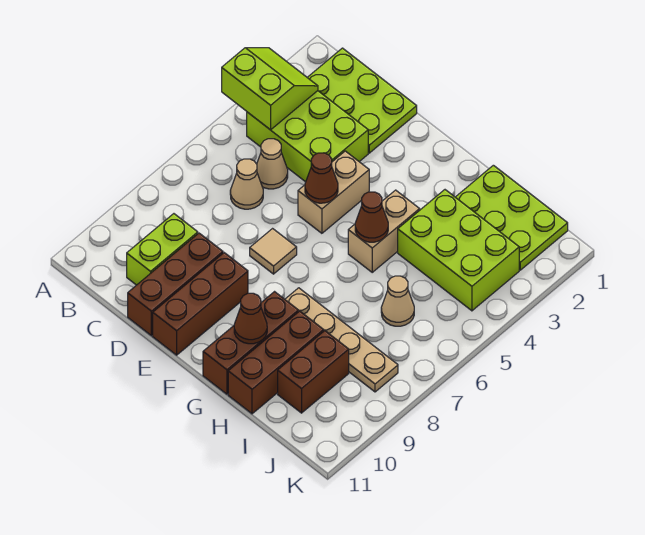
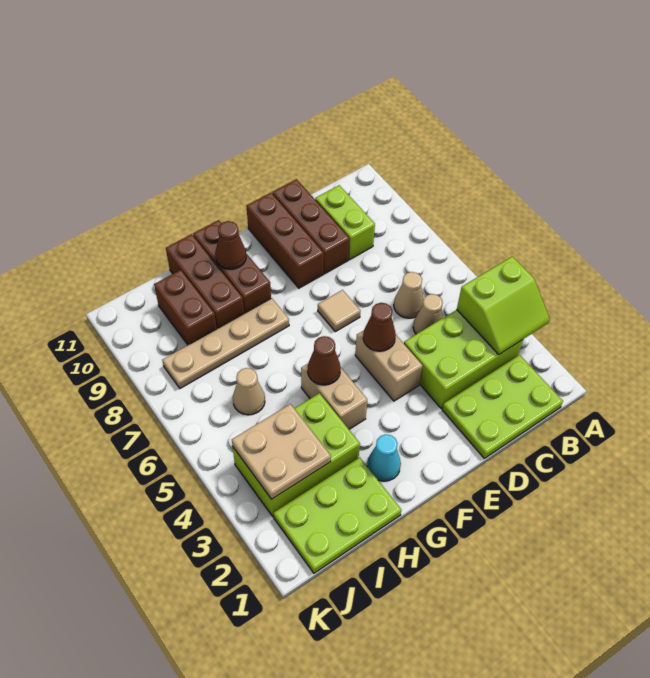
none -> cyan 1x1 cone [367,434,401,481]
none -> tan 2x2 plate [232,404,331,499]

